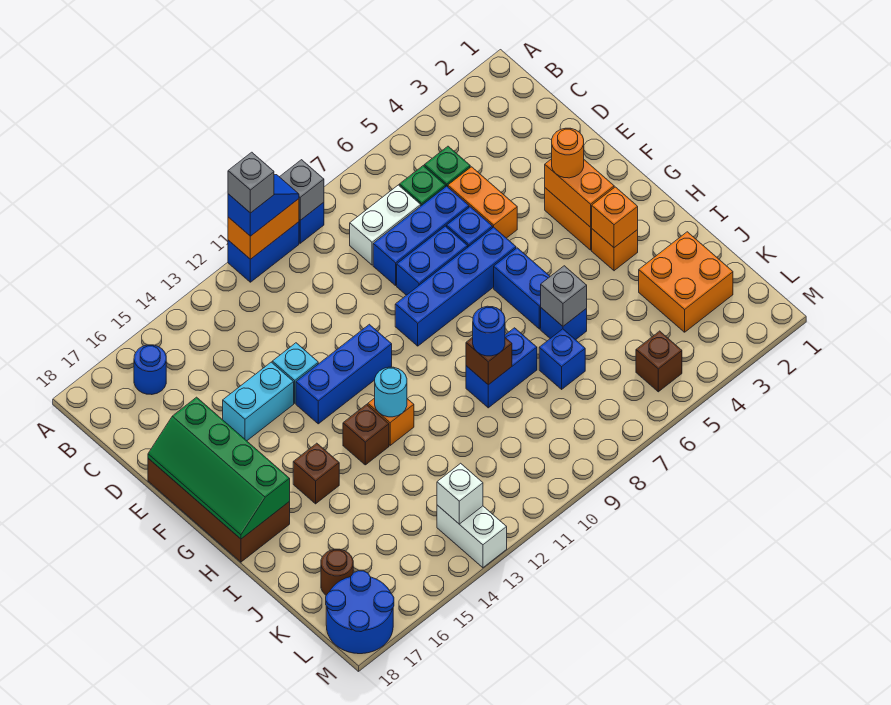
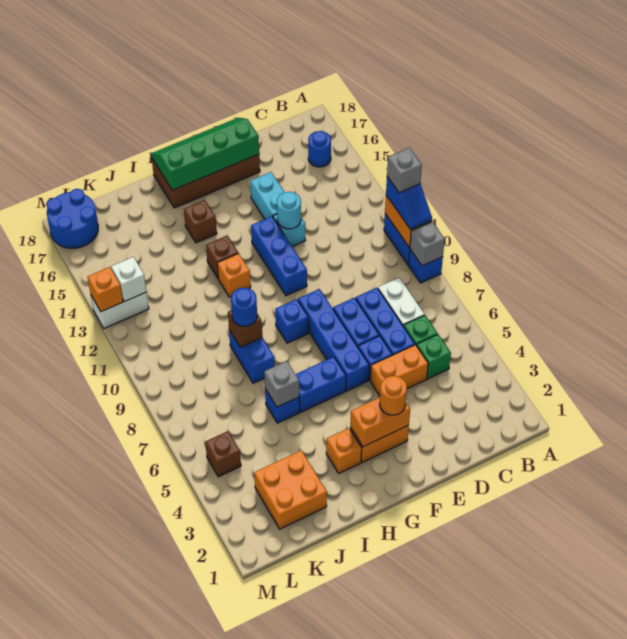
orange 1x1 brick [591,187,638,248] -> orange 1x1 brick moved to [88,267,123,312]
cyan 1x1 round brick [375,367,407,417] -> cyan 1x1 round brick moved to [277,192,301,229]
blue 1x1 brick [539,329,585,389] -> blue 1x1 brick moved to [275,299,309,343]
brown 1x1 round brick [321,549,353,595] -> none

